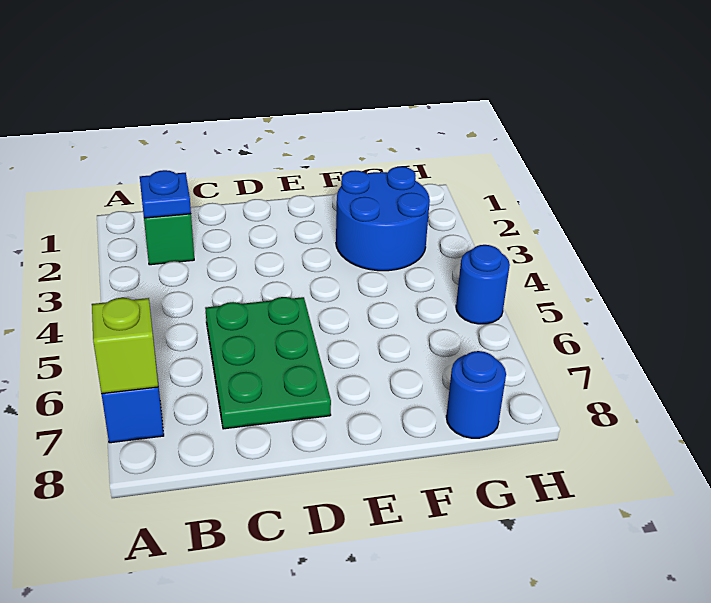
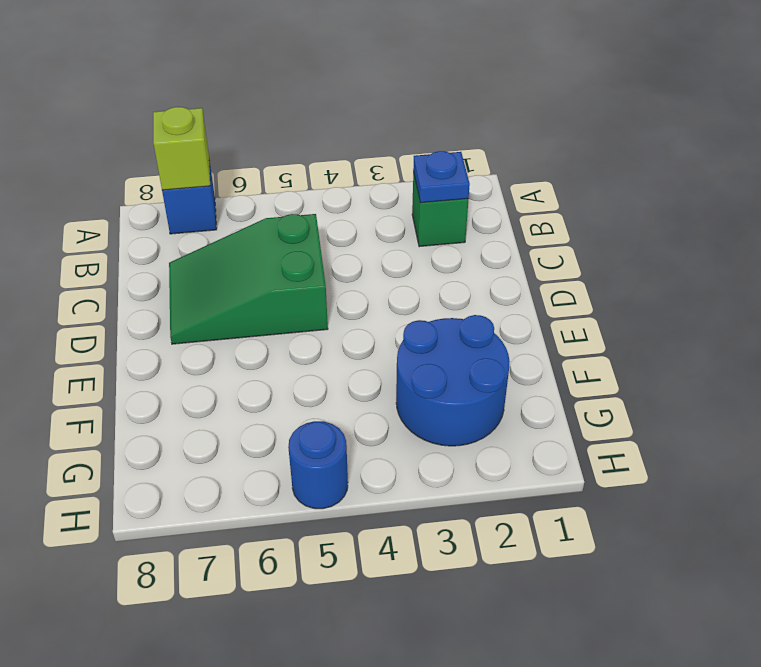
green 2x3 plate [205,297,331,429] -> green 2x3 slope [169,214,328,344]
blue 1x1 round brick [446,351,506,438] -> none

